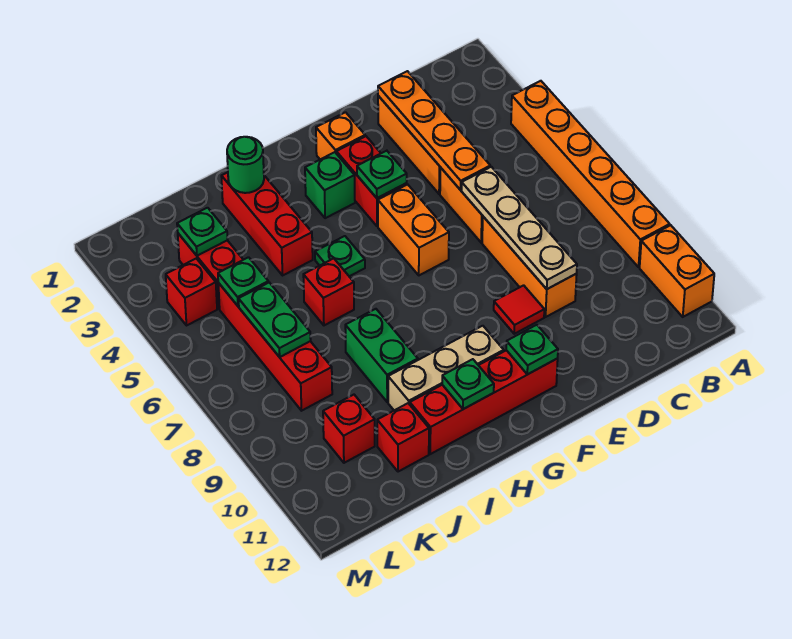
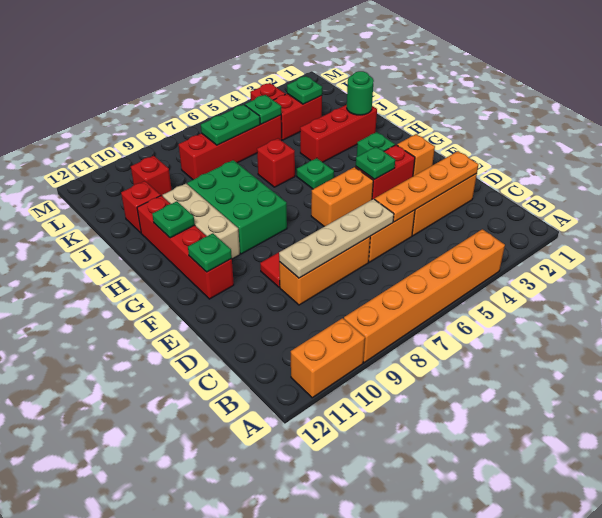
green 1x2 brick [345,309,418,402] -> green 2x3 brick [187,160,287,254]

